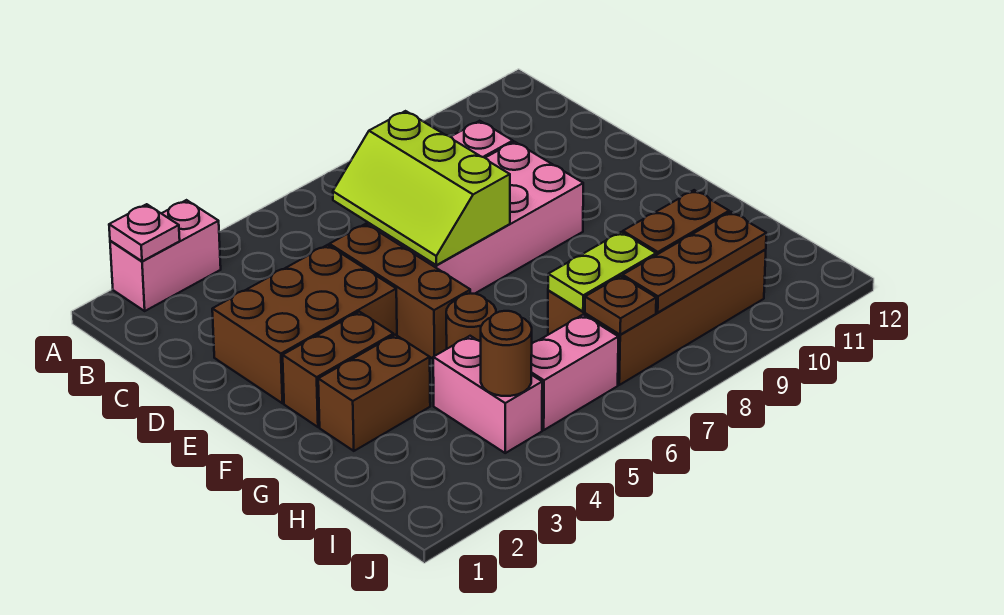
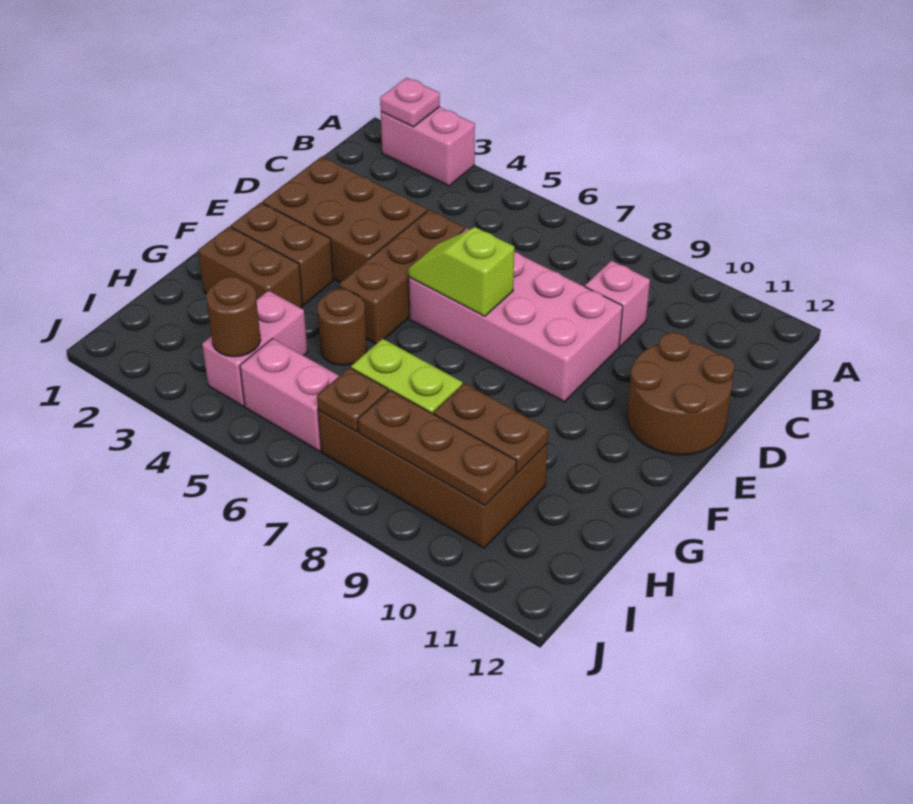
lime 2x3 slope [333,111,510,265] -> lime 1x2 slope [408,227,514,316]
none -> brown 2x2 round brick [627,333,734,455]

